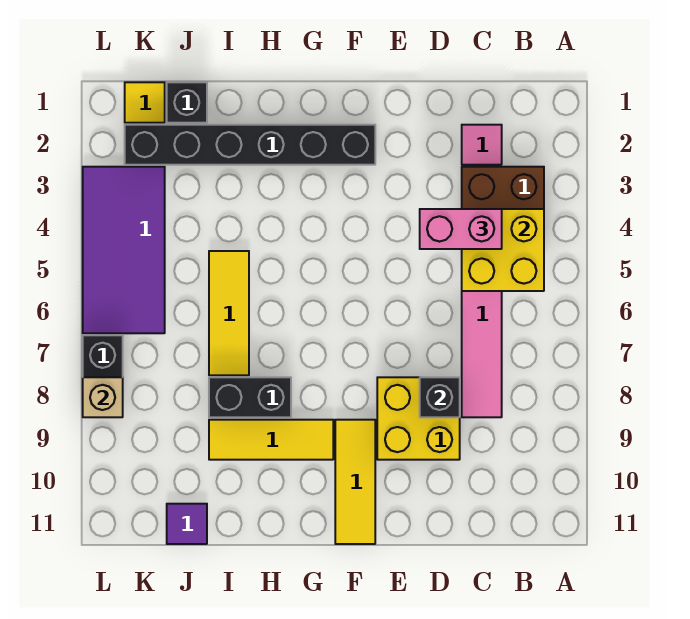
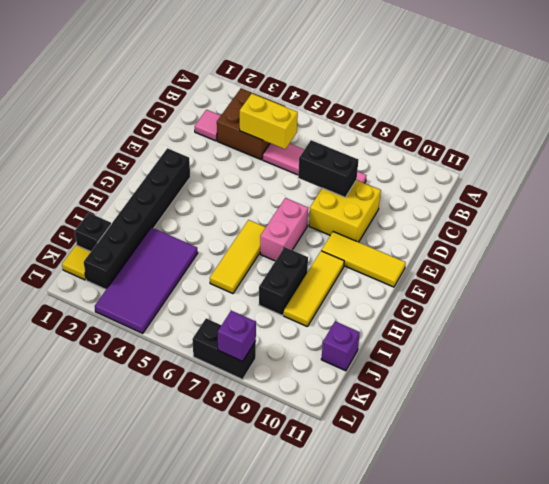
yellow 2x2 brick [462,209,544,291] -> yellow 1x2 brick [240,94,298,149]
pink 1x2 brick [420,209,502,249] -> pink 1x2 brick moved to [260,198,308,261]
black 1x1 brick [420,377,460,417] -> black 1x2 brick [298,140,358,197]
yellow 1x3 tile [209,251,249,375] -> yellow 1x3 tile turned to [210,220,266,294]
purple 1x1 tile [167,504,207,544] -> purple 1x1 brick [321,321,360,371]
purple 2x4 tile [83,167,165,333] -> purple 2x4 tile turned to [95,227,198,333]
tan 1x1 brick [83,377,123,417] -> purple 1x1 brick [218,310,256,361]

